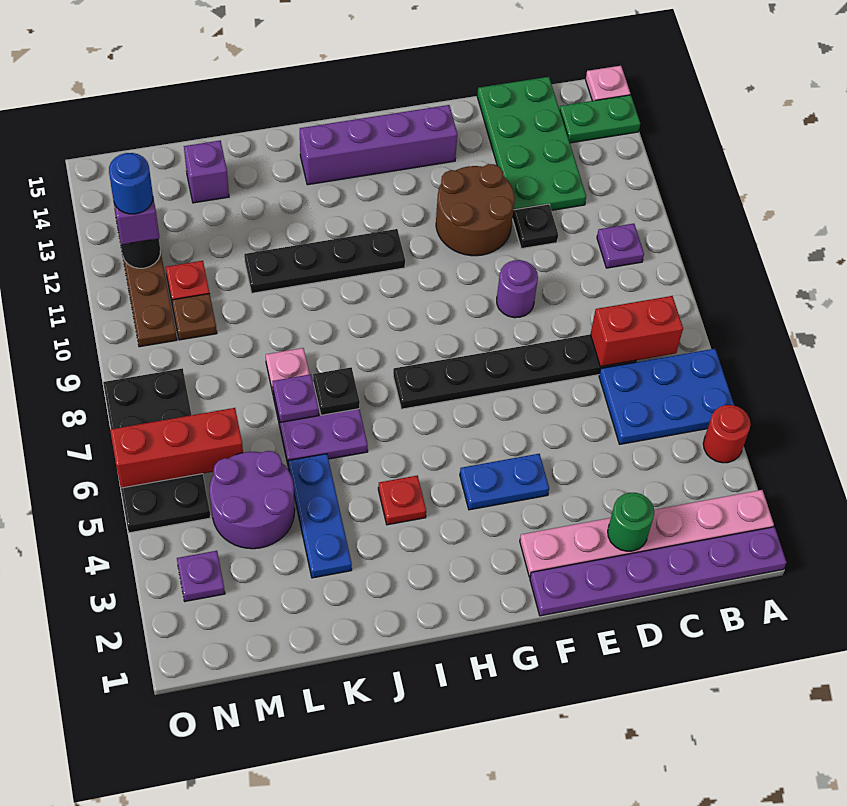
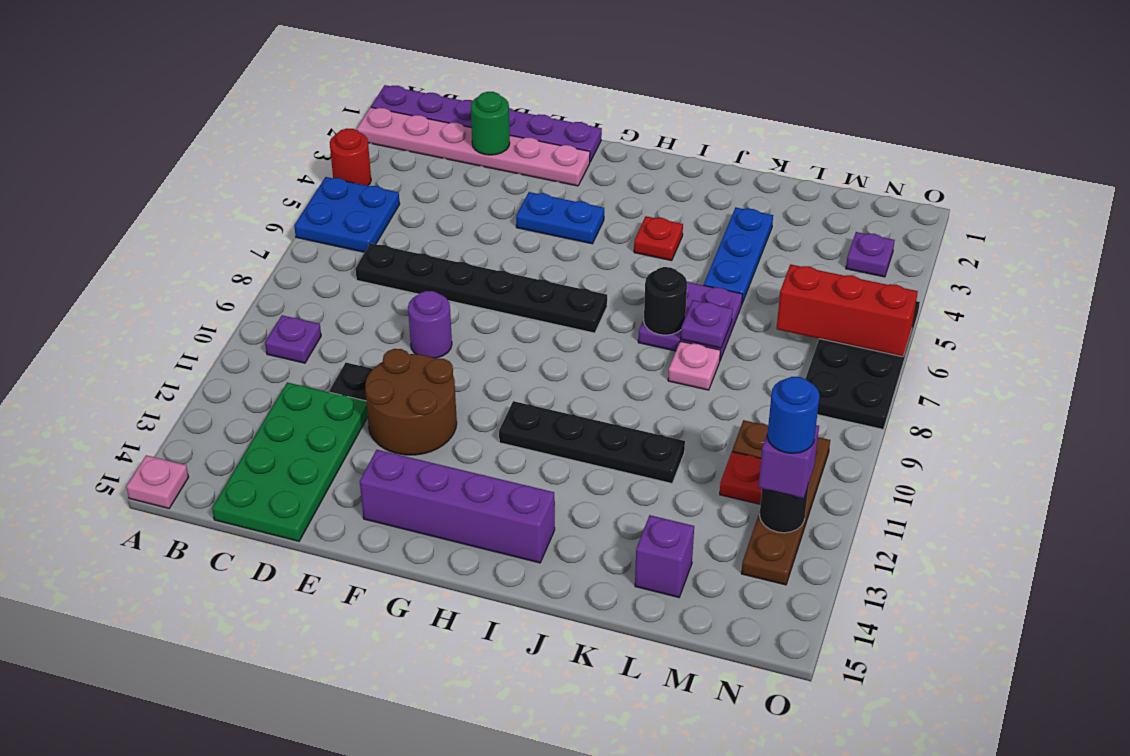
blue 2x3 plate [599,349,734,444] -> blue 2x2 plate [294,177,400,252]
green 1x2 plate [560,95,640,143] -> none
red 1x2 brick [591,296,683,367] -> none
black 1x1 plate [313,367,360,415] -> black 1x1 round brick [644,267,687,335]
purple 2x2 round brick [210,451,295,549] -> none

